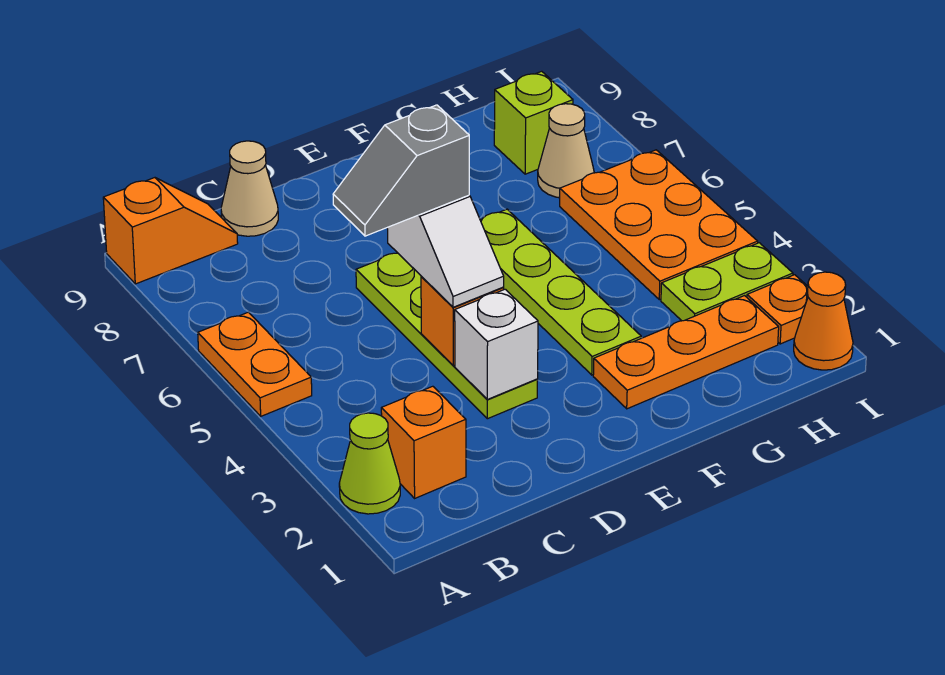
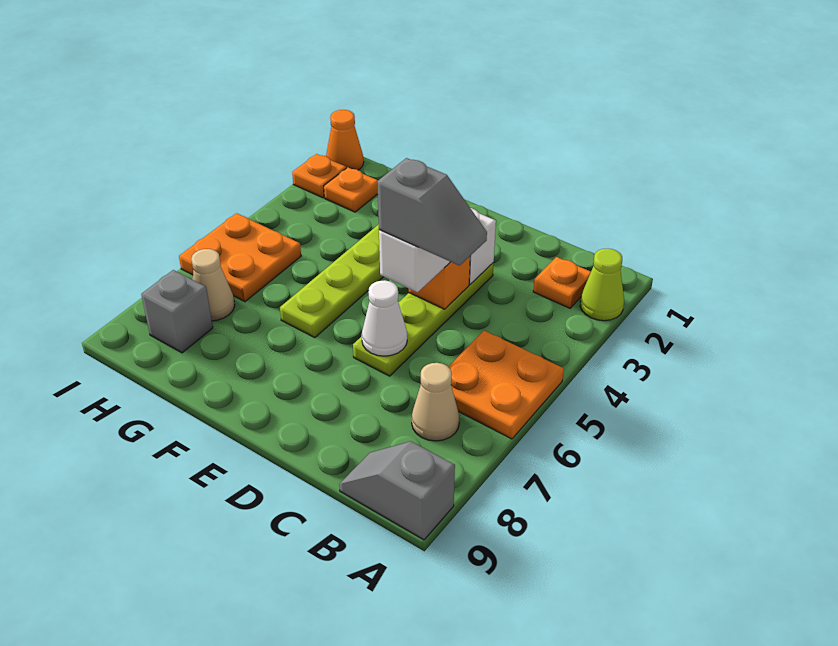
orange 1x2 plate [198,312,312,416] -> orange 2x2 plate [449,331,564,439]
orange 1x2 slope [103,178,238,284] -> grey 1x2 slope [339,441,455,540]
orange 1x1 brick [381,386,466,498] -> orange 1x1 plate [533,257,591,308]
tan 1x1 cone [221,141,278,236] -> tan 1x1 cone moved to [412,363,459,441]
none -> white 1x1 cone [362,280,407,356]
orange 1x3 plate [593,296,779,409] -> orange 1x1 plate [324,167,378,212]
lime 1x2 plate [661,243,793,321] -> none
orange 2x3 plate [560,150,758,300] -> orange 2x2 plate [179,213,301,302]
lime 1x1 brick [494,71,573,174] -> grey 1x1 brick [141,270,213,353]

